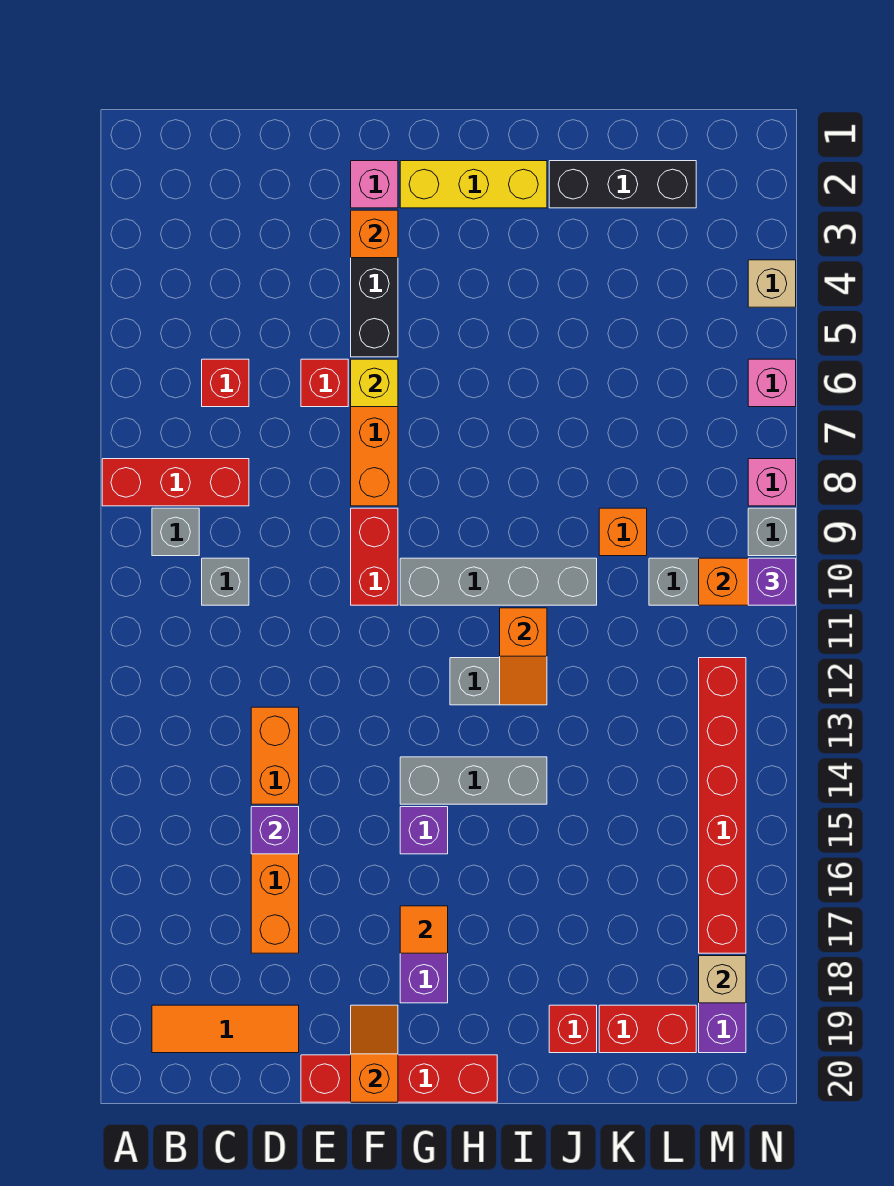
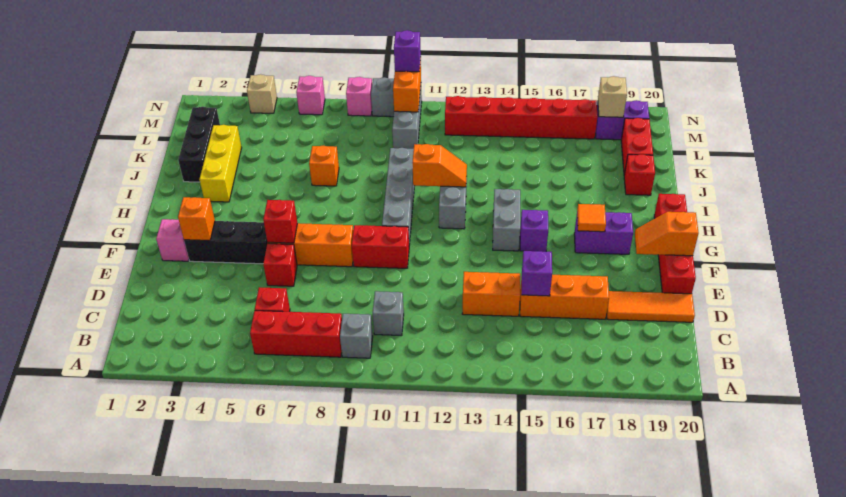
red 1x3 brick [102,459,249,506] -> red 1x3 brick turned to [250,311,342,357]
orange 1x3 tile [152,1005,299,1053] -> orange 1x3 tile turned to [607,291,695,322]
yellow 1x1 brick [351,359,398,407] -> red 1x1 brick [263,200,297,243]
yellow 1x3 brick [400,161,547,208] -> yellow 1x3 brick moved to [199,125,242,202]
grey 1x3 brick [400,757,547,804] -> grey 1x2 brick [493,189,520,251]
orange 1x1 brick [599,508,647,556] -> orange 1x1 brick moved to [309,146,339,186]

